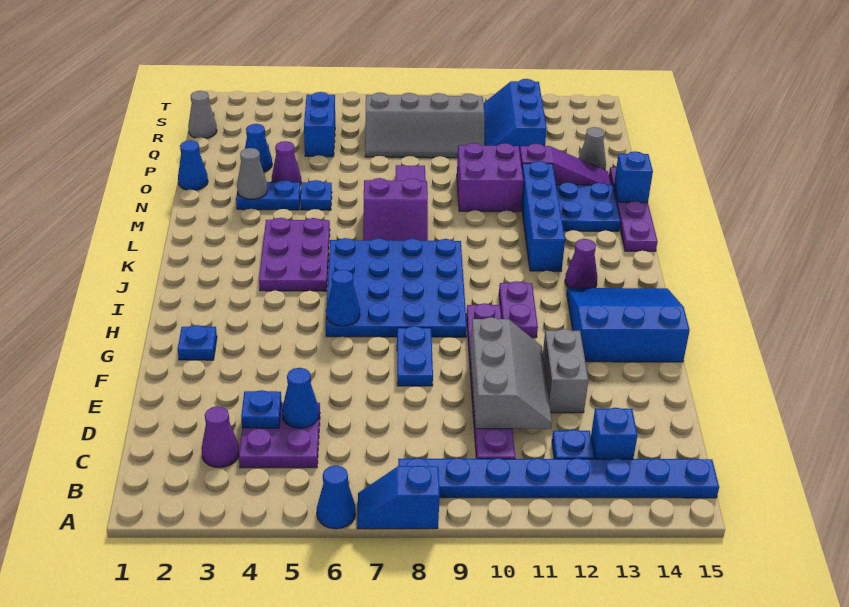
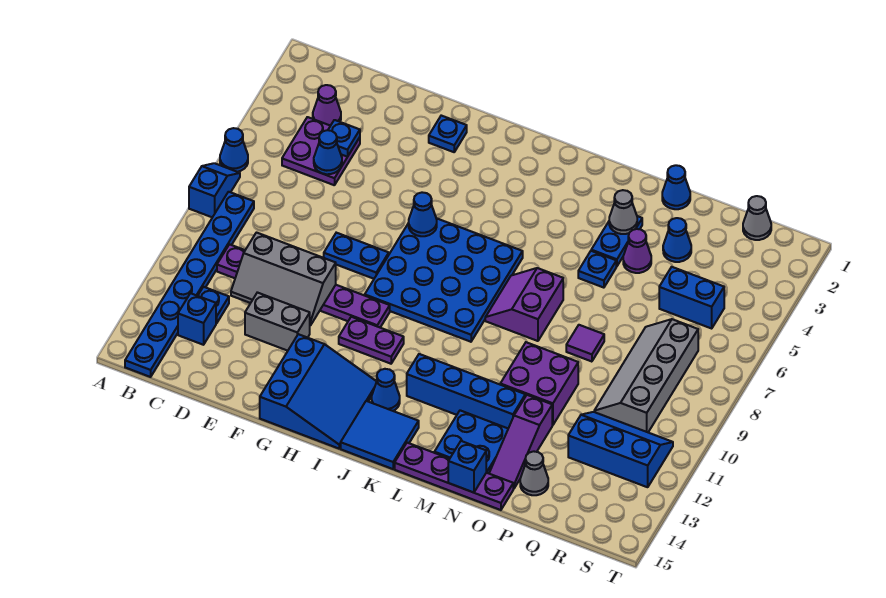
purple 2x3 plate [259,218,330,291] -> none
purple 1x1 cone [565,239,598,288] -> blue 1x1 cone [372,369,400,411]
none -> blue 2x2 tile [341,401,419,469]

